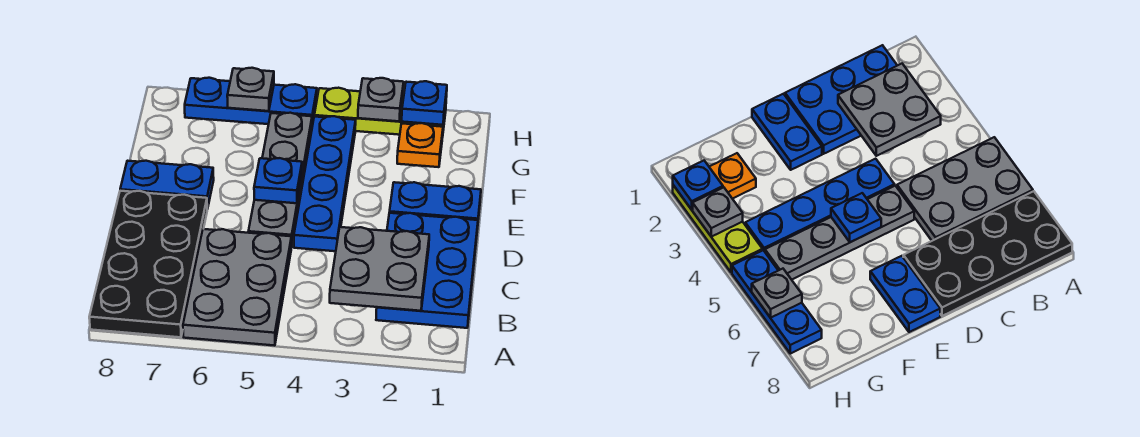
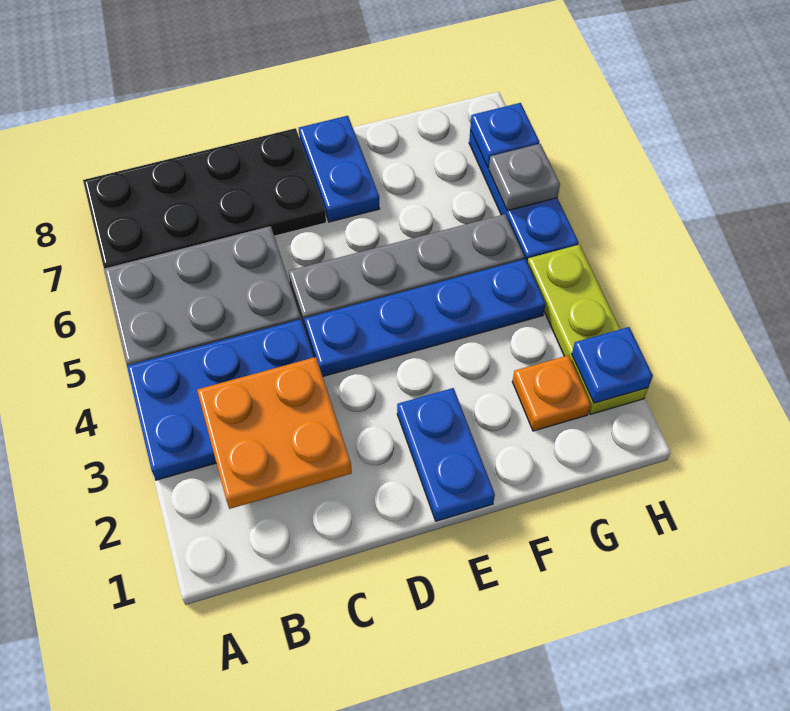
blue 2x3 plate [376,213,478,328] -> blue 2x3 plate moved to [127,319,314,480]
grey 2x2 plate [330,227,429,311] -> orange 2x2 plate [197,357,352,509]
blue 1x1 plate [254,158,302,203] -> blue 1x1 plate moved to [470,103,539,168]
grey 1x1 plate [358,78,404,121] -> none

